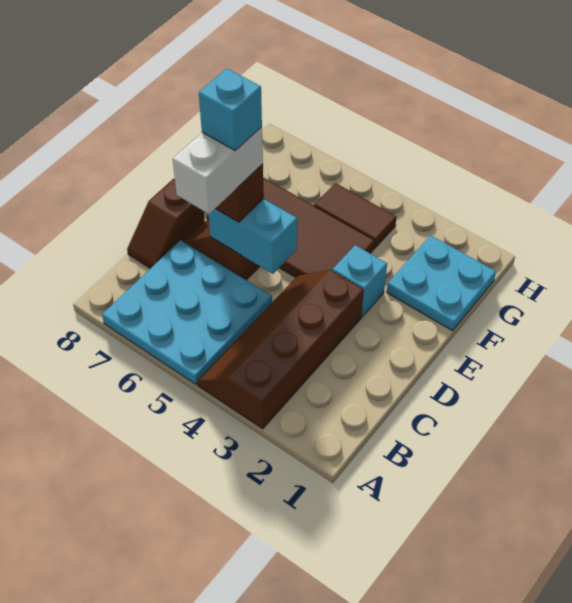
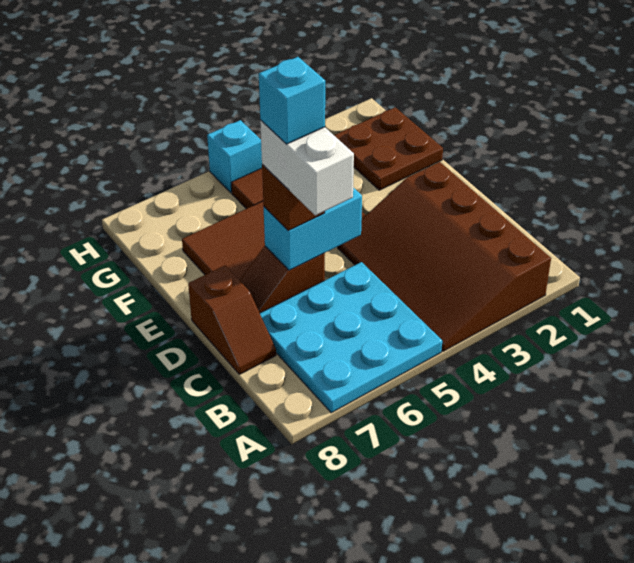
brown 2x4 slope [197,270,364,429] -> brown 3x4 slope [338,162,551,351]
cyan 1x1 brick [332,245,387,317] -> cyan 1x1 brick moved to [207,120,262,193]
cyan 2x2 plate [387,235,496,331] -> brown 2x2 plate [334,107,443,190]

